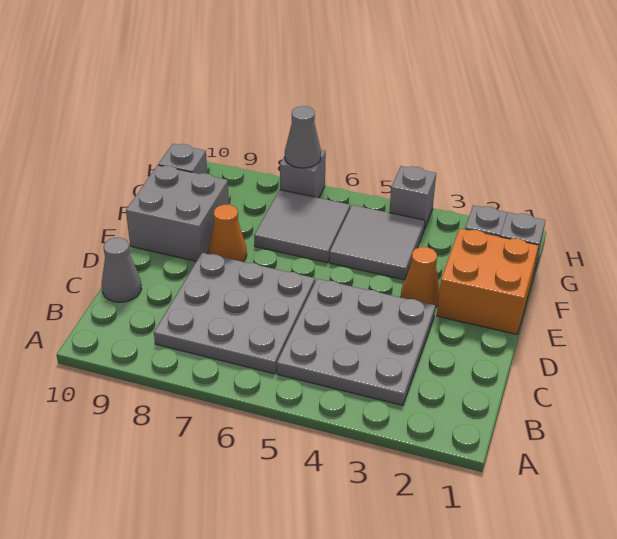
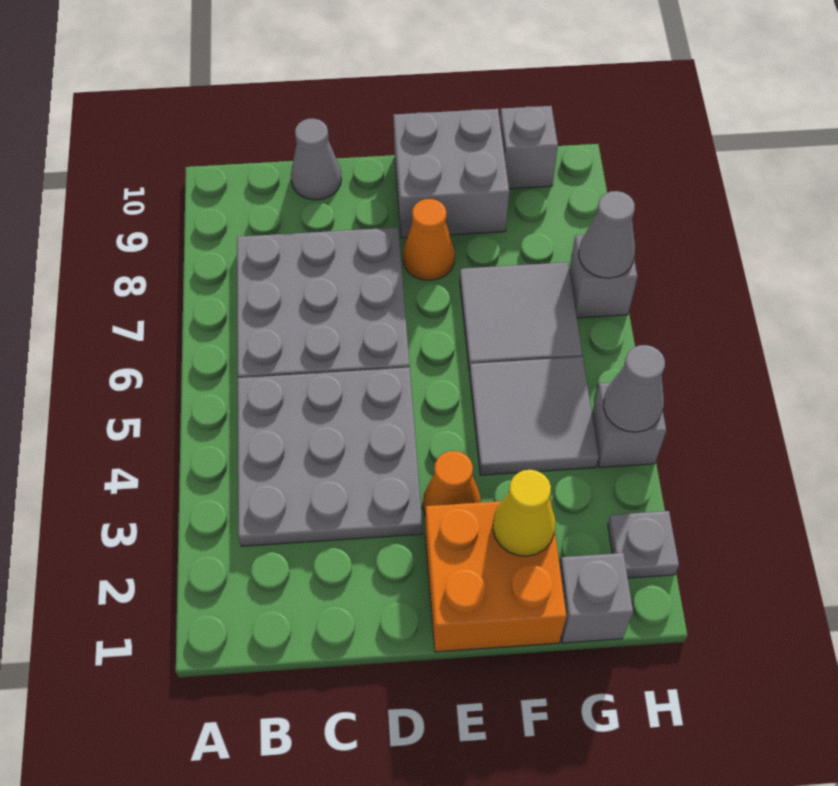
none -> yellow 1x1 cone [493,470,556,556]
none -> grey 1x1 cone [603,345,665,432]

